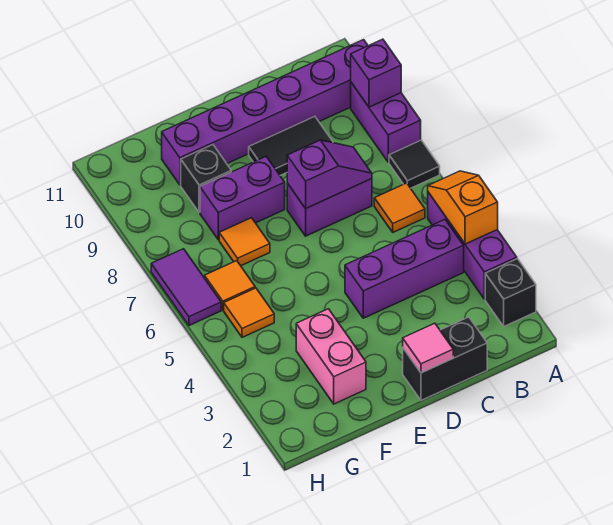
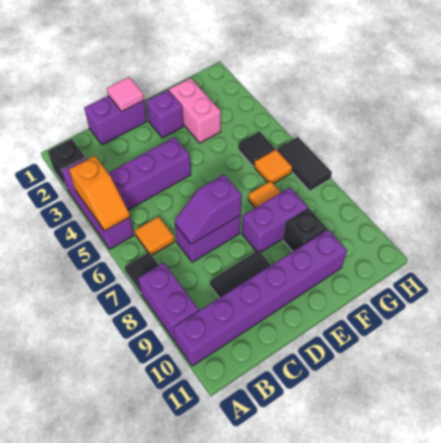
purple 1x1 brick [351,39,401,107] -> purple 1x1 brick moved to [146,90,184,138]
black 1x2 brick [403,317,487,400] -> purple 1x2 brick [84,96,147,145]
orange 1x1 tile [224,288,274,337] -> black 1x1 tile [238,132,275,166]
purple 1x2 tile [151,249,221,325] -> black 1x2 tile [277,137,332,191]

